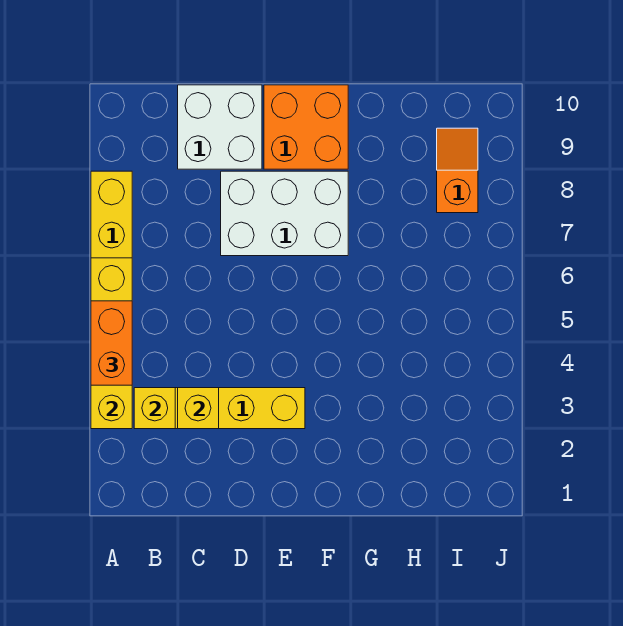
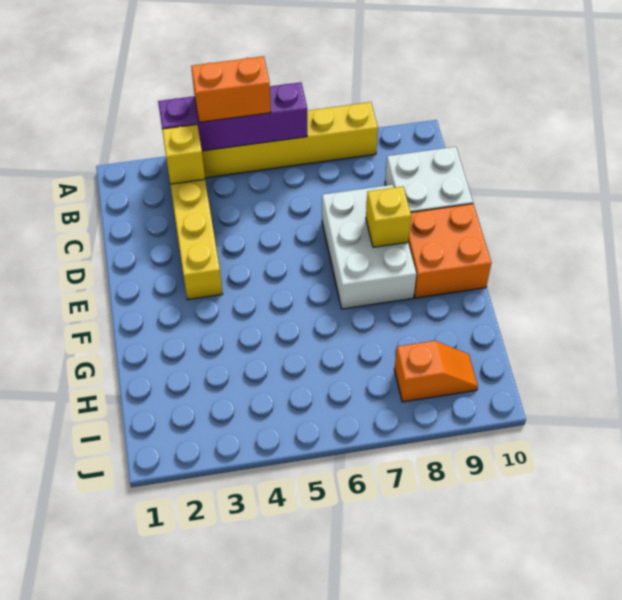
yellow 1x4 brick [91,258,132,429] -> purple 1x4 brick [158,82,307,151]
yellow 1x1 brick [178,388,219,429] -> yellow 1x1 brick moved to [366,186,411,247]

